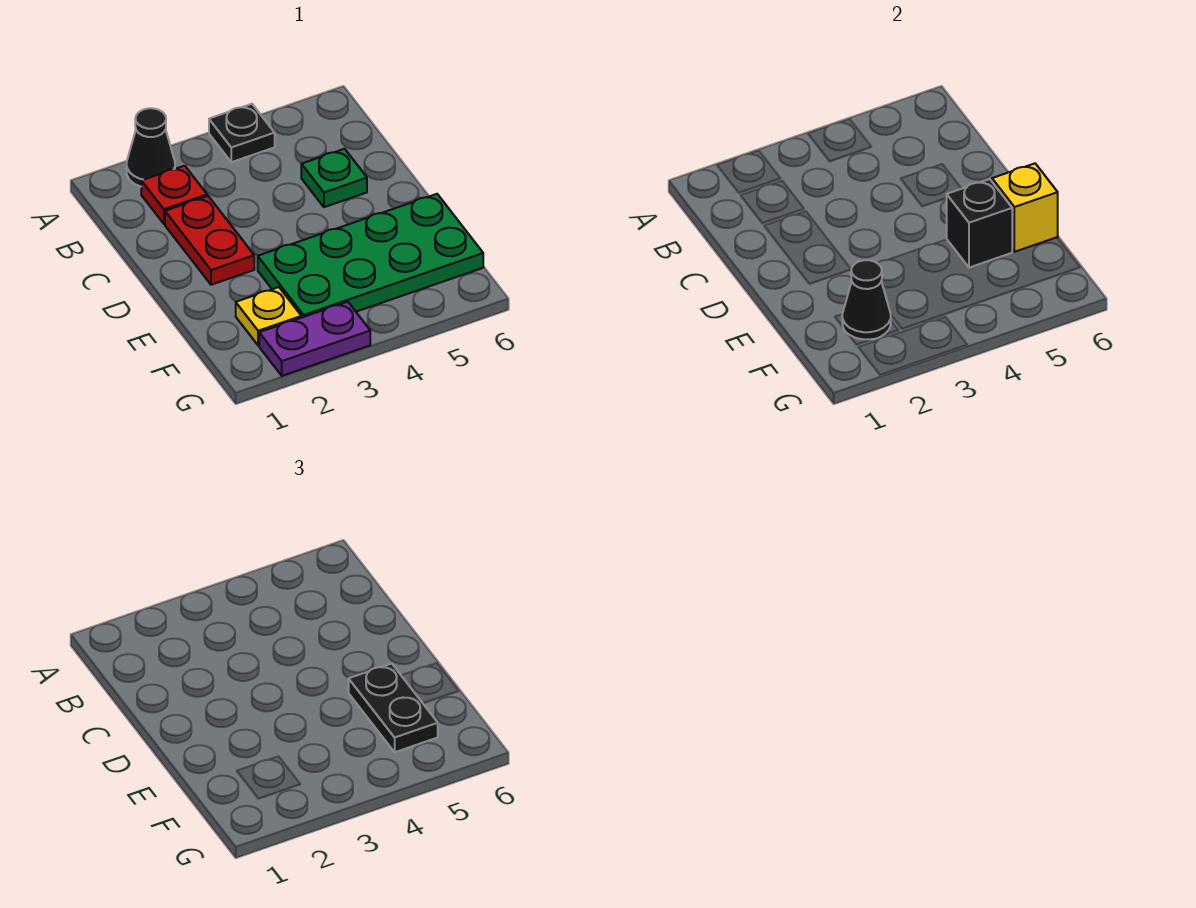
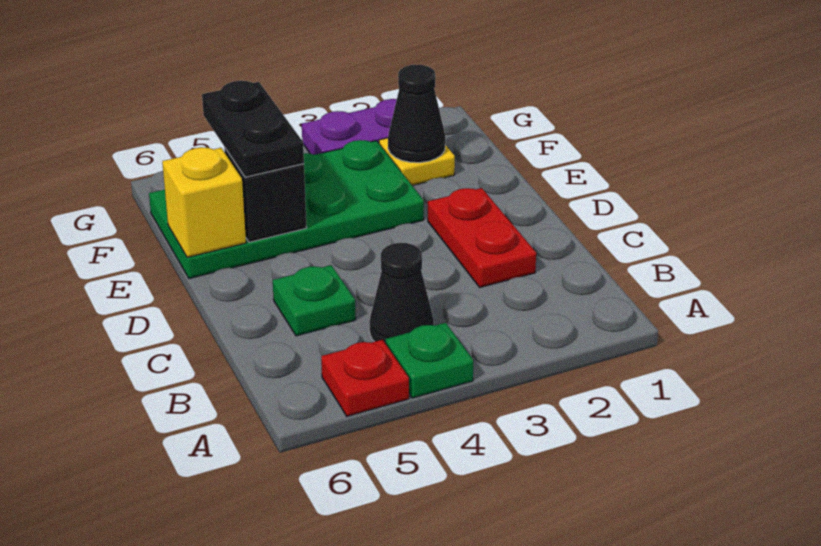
black 1x1 cone [127,108,175,187] -> black 1x1 cone moved to [370,243,434,344]
black 1x1 plate [209,104,275,162] -> green 1x1 plate [386,323,473,398]
red 1x1 plate [141,166,207,224] -> red 1x1 plate moved to [321,340,409,416]

